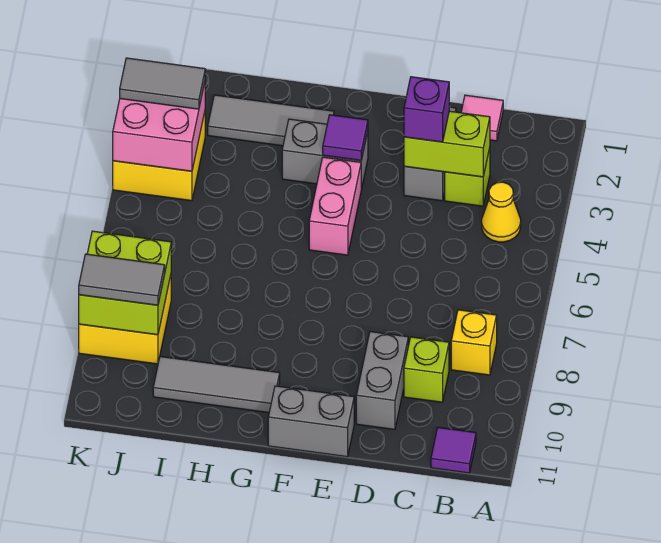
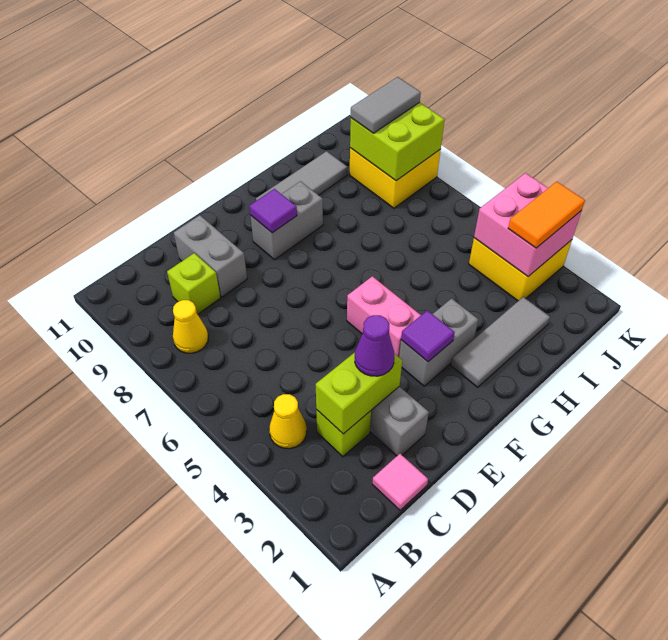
yellow 1x1 brick [451,310,497,375] -> yellow 1x1 cone [173,300,208,353]
purple 1x1 tile [431,428,476,473] -> purple 1x1 tile moved to [249,189,297,233]
purple 1x1 brick [404,77,449,142] -> purple 1x1 cone [355,315,394,376]
grey 1x2 brick [268,386,354,457] -> grey 1x2 brick moved to [250,181,323,260]
grey 1x2 tile [120,58,205,109] -> orange 1x2 tile [508,182,585,248]

